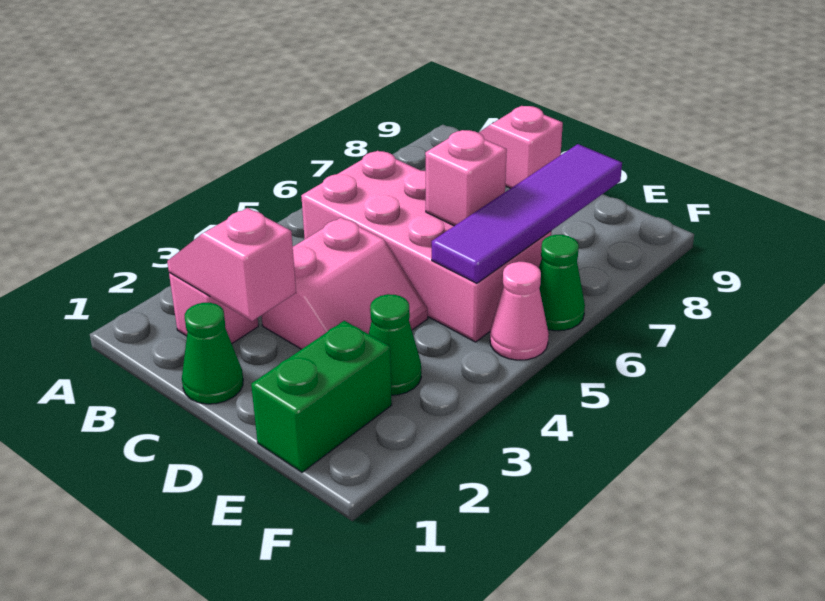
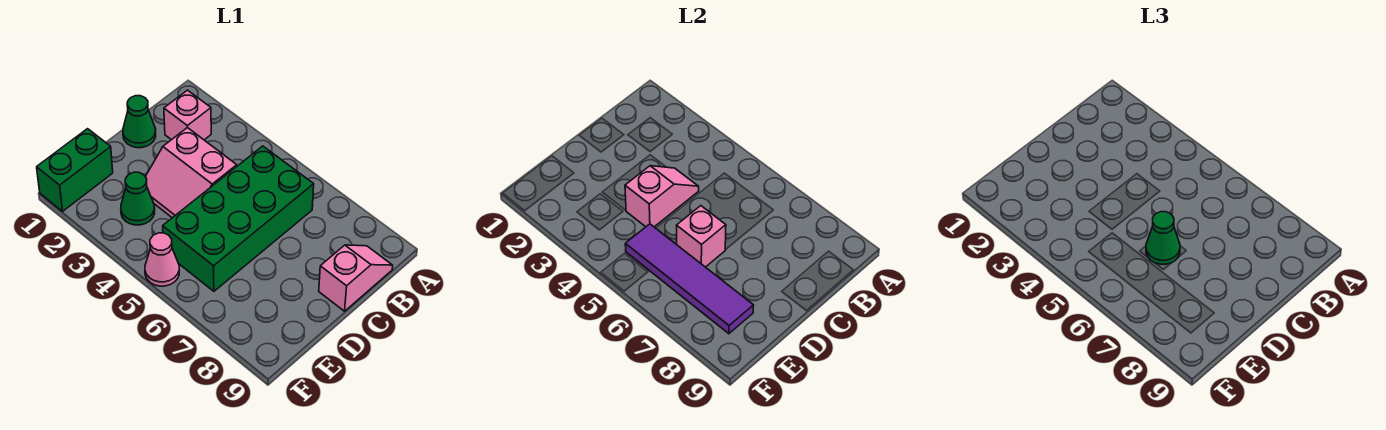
pink 1x2 slope [167,208,296,321] -> pink 1x2 slope moved to [625,166,699,227]
pink 2x4 brick [301,151,551,342] -> green 2x4 brick [163,146,314,291]
green 1x2 brick [251,321,392,472] -> green 1x2 brick turned to [37,129,113,211]
green 1x1 cone [539,235,585,331] -> green 1x1 cone moved to [1146,212,1180,264]

